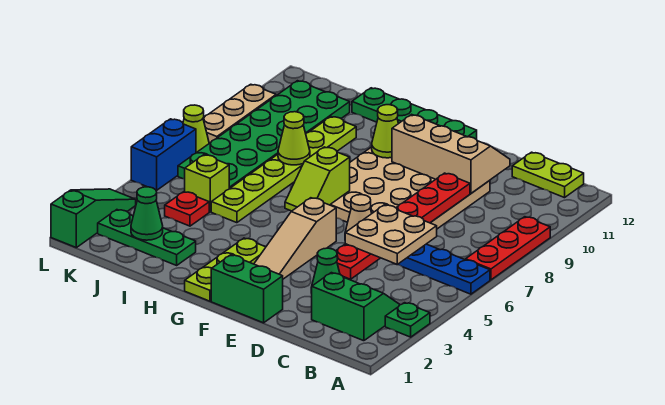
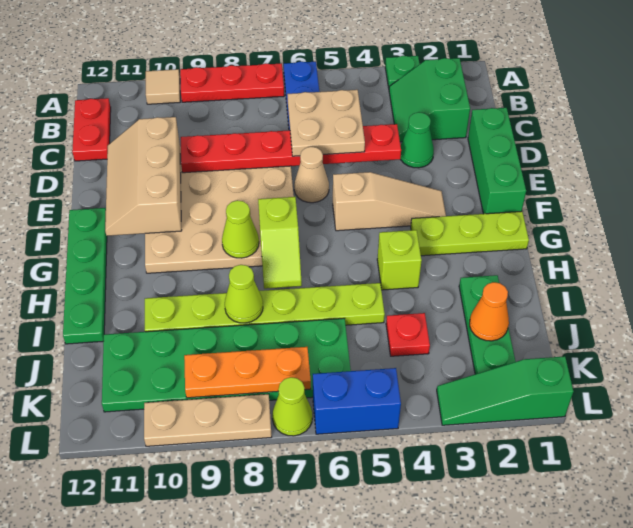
none -> tan 1x1 tile [146,69,180,104]
lime 1x2 plate [512,152,584,198] -> red 1x2 plate [72,98,111,161]
green 1x2 brick [211,255,283,323] -> green 1x3 brick [468,108,526,214]
lime 1x2 slope [285,147,350,211] -> lime 1x2 slope turned to [258,197,302,289]
lime 1x1 cone [372,105,398,158] -> lime 1x1 cone moved to [222,200,259,258]
green 1x1 cone [131,187,163,240] -> orange 1x1 cone [470,282,509,341]
lime 1x1 brick [185,155,229,212] -> lime 1x1 brick moved to [377,230,422,290]
none -> orange 1x3 plate [184,347,311,398]

